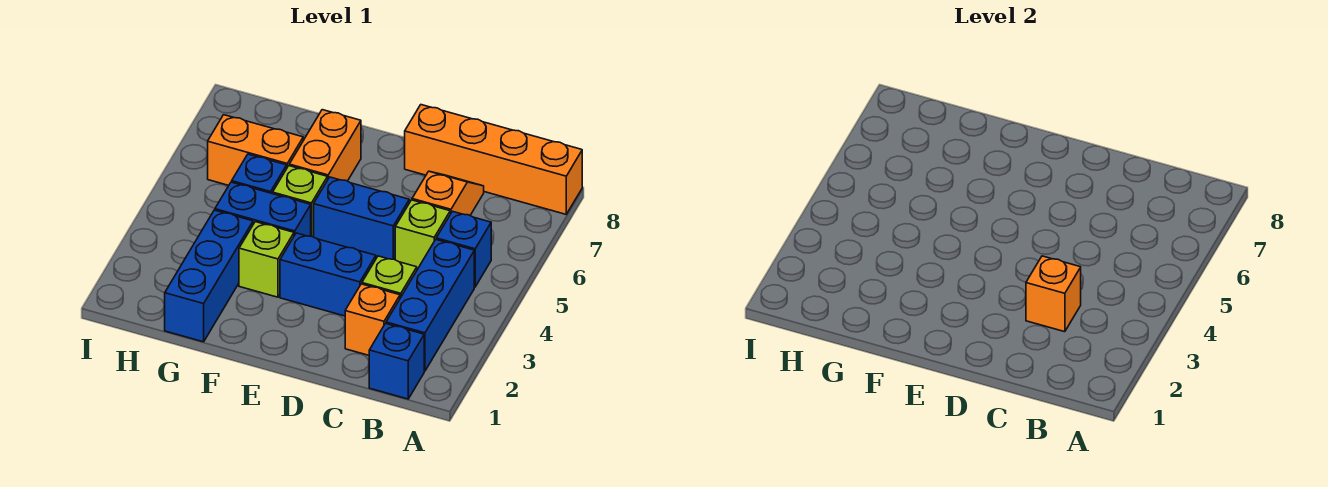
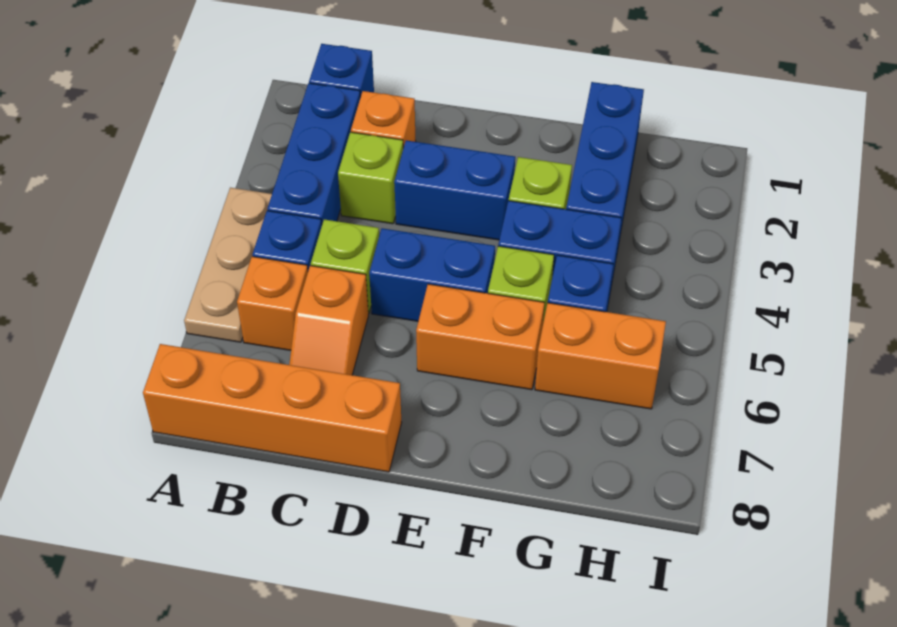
none -> tan 1x3 plate [184,188,272,342]
orange 1x1 brick [1026,256,1081,332] -> orange 1x1 brick moved to [237,257,308,350]
orange 1x2 brick [289,110,361,181] -> orange 1x2 brick turned to [416,284,544,390]

